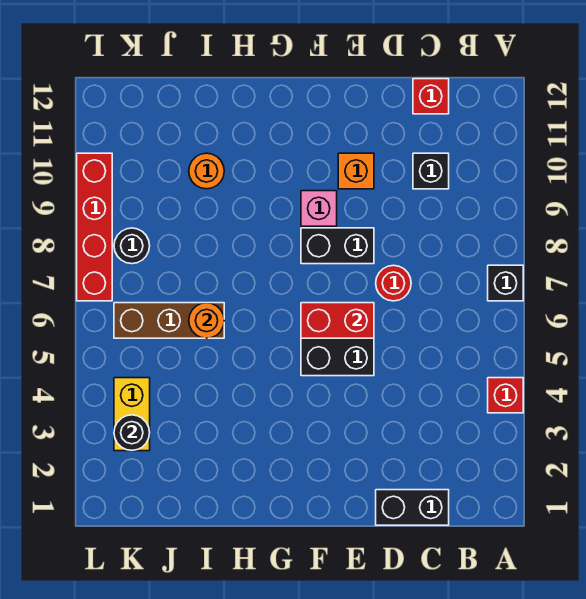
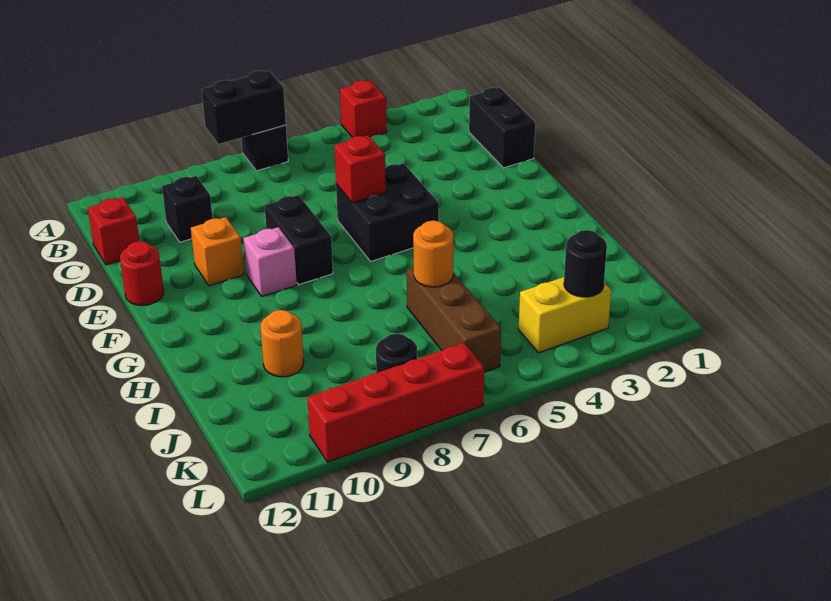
none -> black 1x2 brick [201,71,286,144]
red 1x1 round brick [376,265,411,301] -> red 1x1 round brick moved to [120,241,164,305]
red 1x2 brick [301,303,374,338] -> red 1x1 brick [334,135,386,203]

